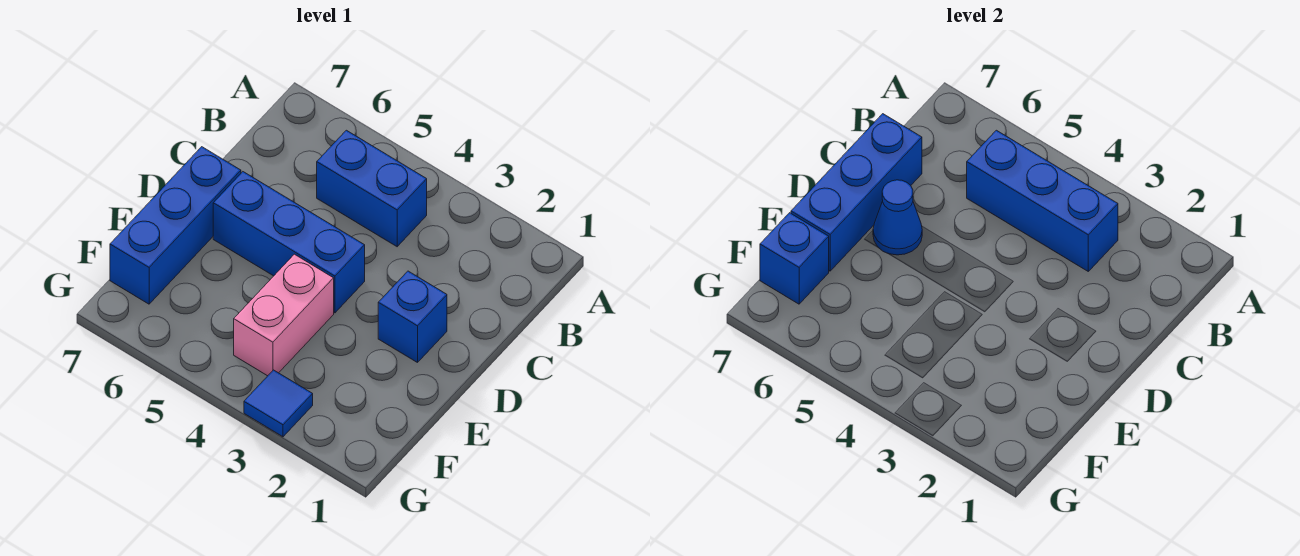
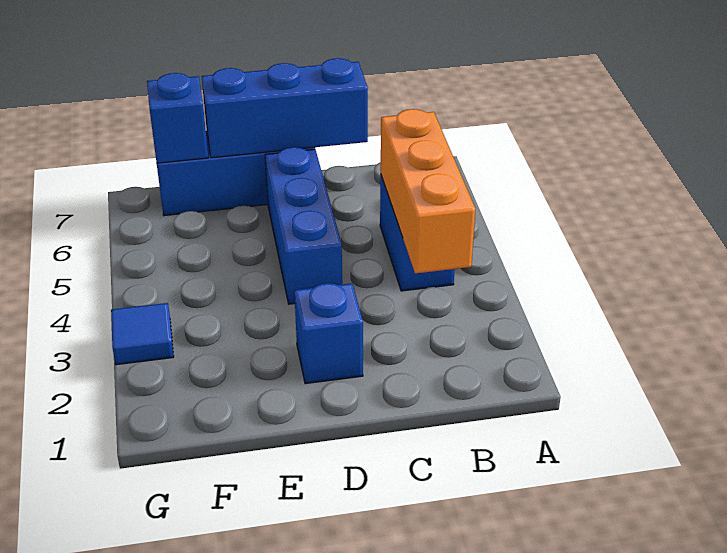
blue 1x3 brick [967,130,1118,271] -> orange 1x3 brick [381,109,476,273]
blue 1x1 cone [873,180,922,255] -> none
pink 1x2 brick [234,254,334,376] -> none

